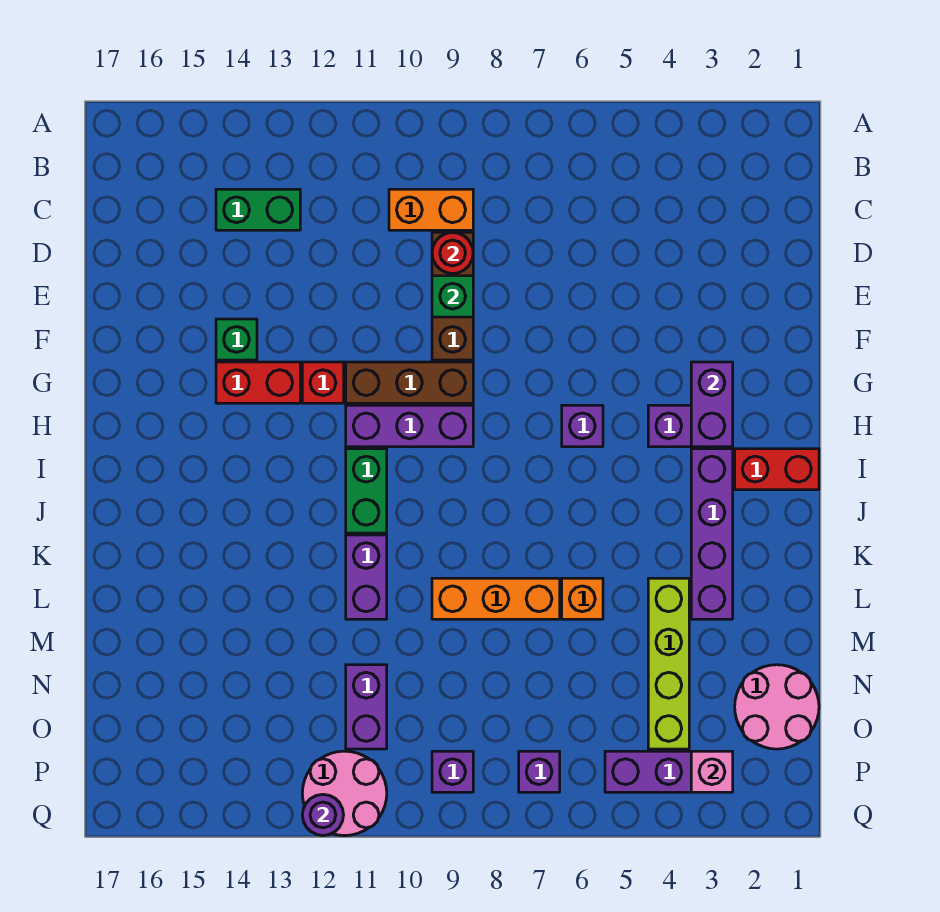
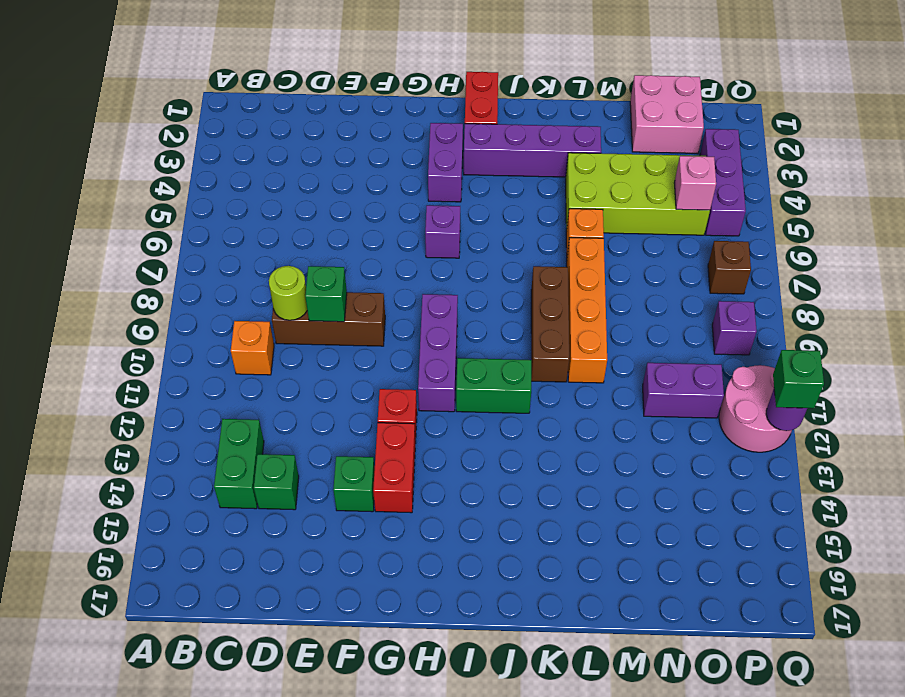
orange 1x2 brick [389,189,473,230] -> orange 1x1 brick [231,321,274,375]
red 1x1 round brick [432,233,473,274] -> lime 1x1 round brick [269,266,307,320]
none -> green 1x1 brick [254,454,299,510]
purple 1x2 brick [691,362,733,447] -> none
brown 1x3 brick [346,362,473,403] -> brown 1x3 brick moved to [531,266,569,382]
purple 1x2 brick [346,535,387,619] -> none
lime 1x4 brick [648,578,689,749] -> lime 2x4 brick [566,153,710,235]
orange 1x3 brick [432,578,560,619] -> orange 1x4 brick [567,238,607,383]
pink 2x2 round brick [735,665,819,749] -> pink 2x2 brick [630,75,704,153]
pink 1x1 brick [691,751,733,792] -> pink 1x1 brick moved to [674,156,716,210]
purple 1x1 brick [519,751,560,792] -> brown 1x1 brick [708,241,751,294]
none -> green 1x1 brick [773,350,824,408]

